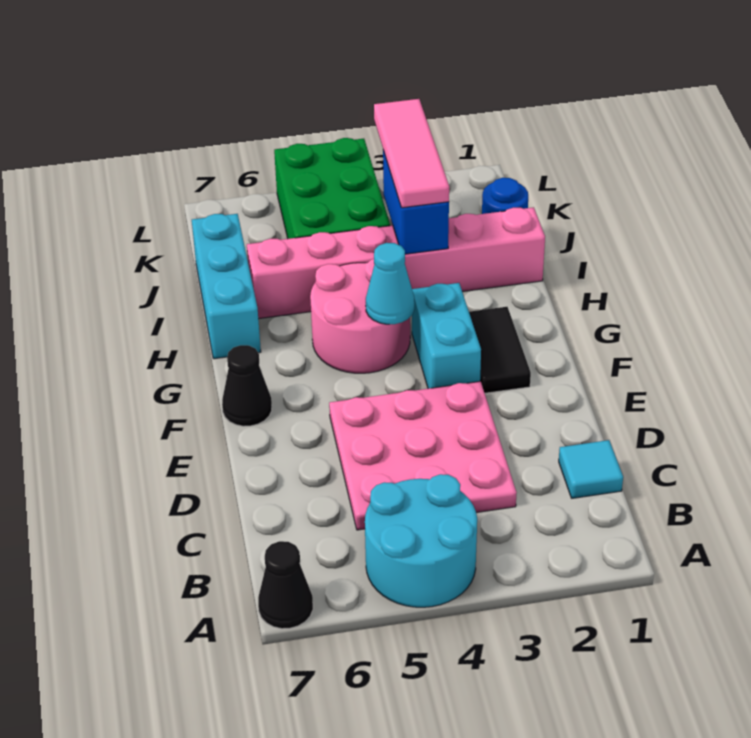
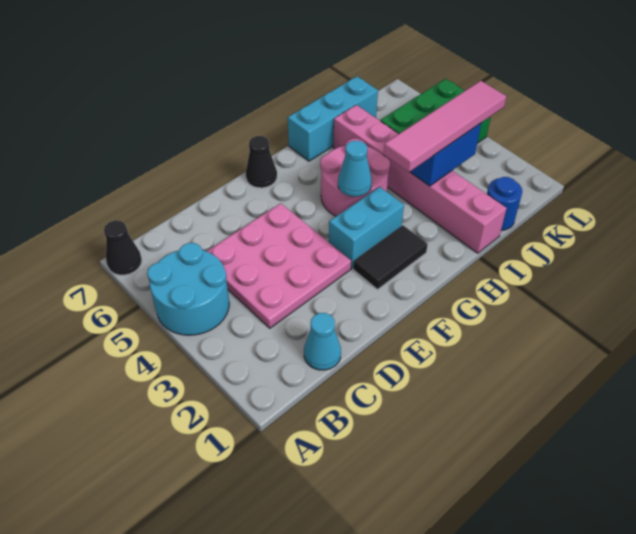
cyan 1x1 tile [559,440,623,498] -> cyan 1x1 cone [304,313,341,370]
pink 1x3 tile [374,99,449,208] -> pink 1x4 tile [384,81,506,172]

